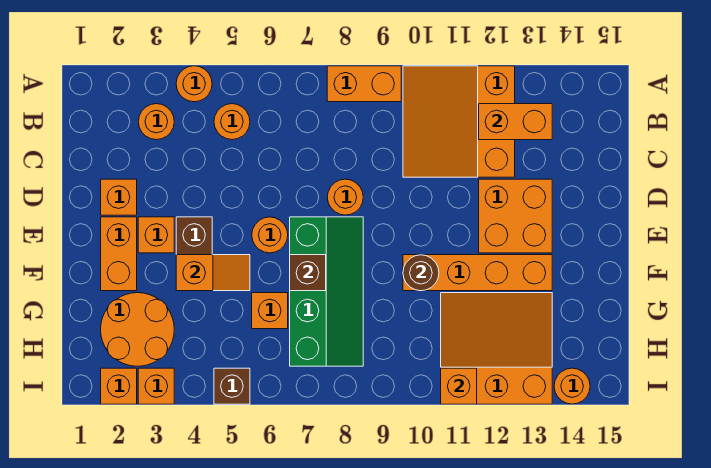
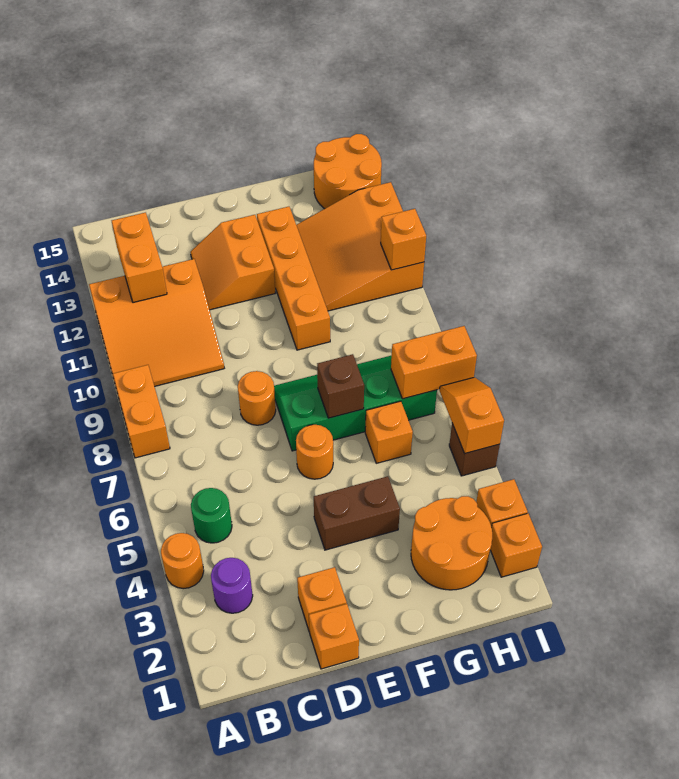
orange 1x1 round brick [138,104,174,140] -> purple 1x1 round brick [211,558,253,613]
orange 1x1 round brick [214,104,250,140] -> green 1x1 round brick [191,488,232,543]
orange 2x2 brick [479,179,552,253] -> orange 2x2 slope [191,215,275,310]
orange 1x2 brick [101,217,137,291] -> orange 1x2 brick moved to [391,326,477,399]
orange 1x1 brick [138,217,174,253] -> orange 1x1 brick moved to [309,604,359,669]
orange 1x2 slope [176,255,250,291] -> orange 1x2 slope moved to [439,377,504,453]
brown 1x1 round brick [403,255,439,291] -> none
orange 1x1 round brick [554,368,590,404] -> orange 2x2 round brick [314,134,382,209]

